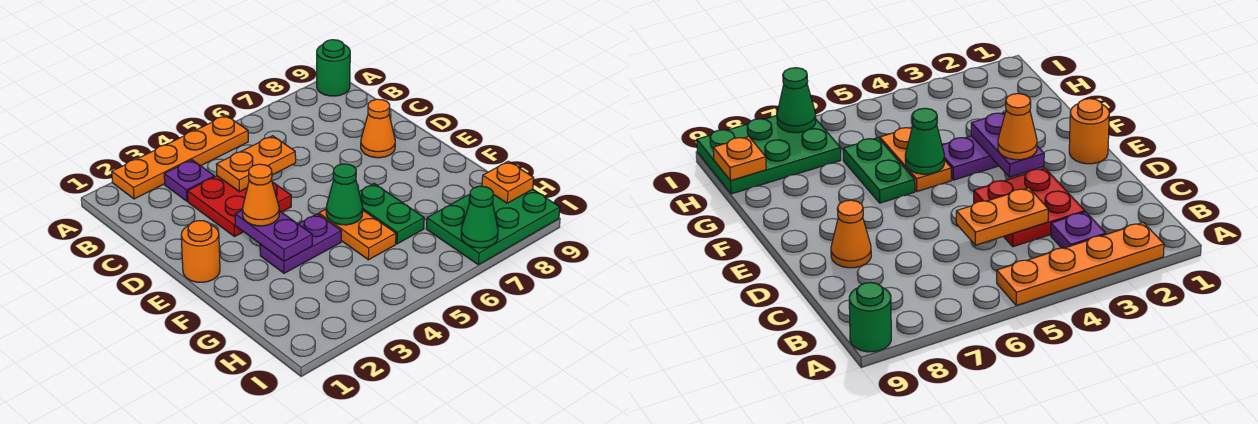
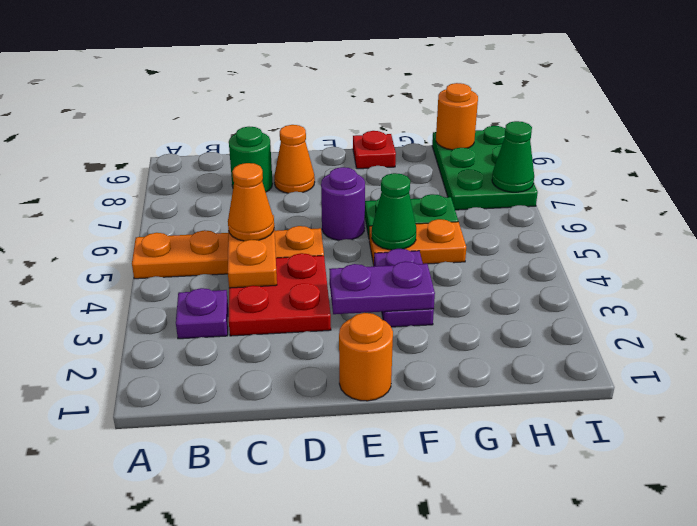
orange 1x4 plate [112,115,248,199] -> orange 1x4 plate turned to [132,226,324,279]
green 1x1 round brick [317,40,350,96] -> green 1x1 round brick moved to [229,127,273,192]
orange 1x1 cone [242,164,279,226] -> orange 1x1 cone moved to [228,163,274,241]
none -> purple 1x1 round brick [321,167,365,240]
none -> red 1x1 plate [353,131,396,169]
orange 1x1 plate [482,161,534,203] -> orange 1x1 round brick [436,83,478,150]

